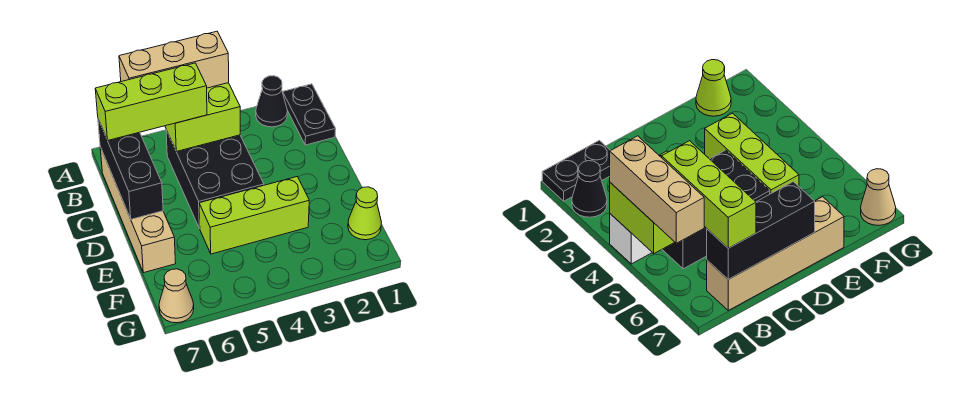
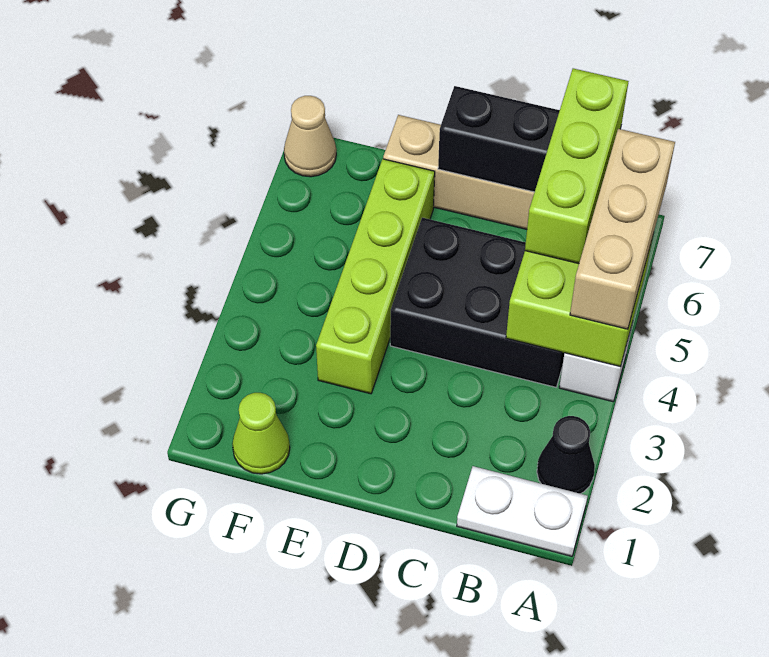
black 1x2 plate [283,84,336,145] -> white 1x2 plate [457,466,588,556]
lime 1x3 brick [199,177,309,254] -> lime 1x4 brick [316,159,435,394]

